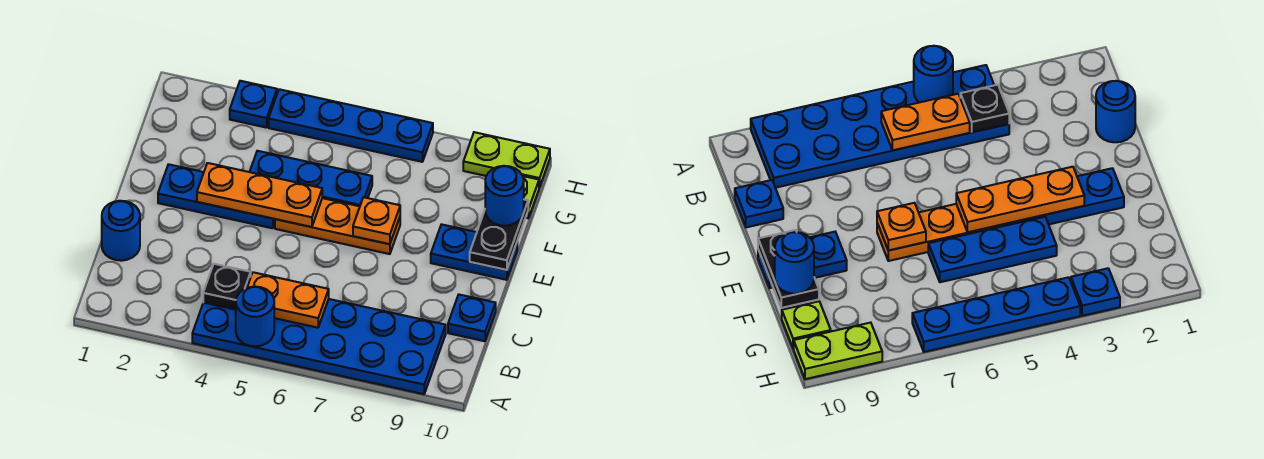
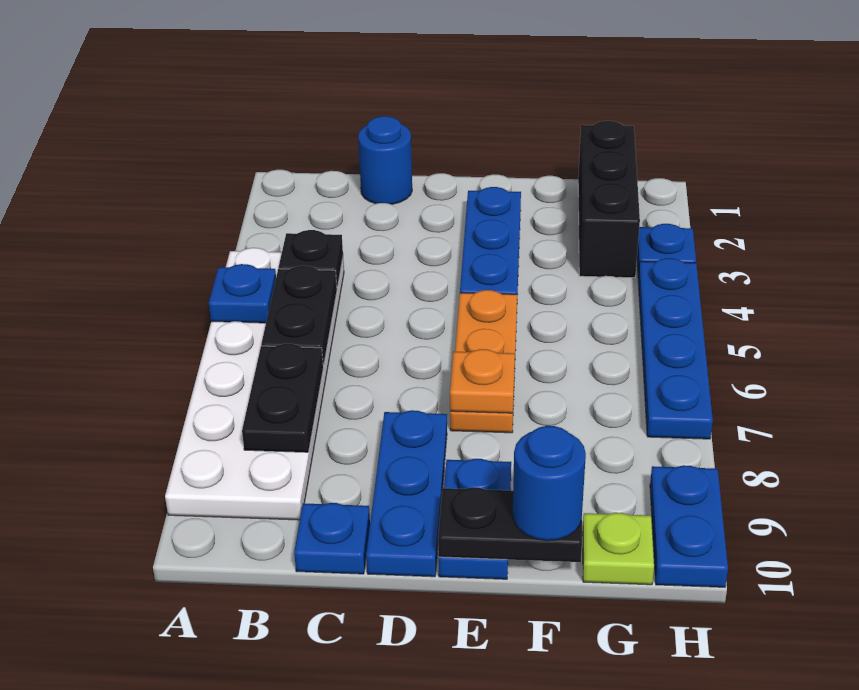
blue 2x6 plate [192,299,446,394] -> white 2x6 plate [165,248,344,520]
blue 1x1 round brick [236,287,274,346] -> blue 1x1 plate [209,264,276,323]
orange 1x2 plate [247,272,329,328] -> black 1x2 plate [261,266,337,364]
none -> black 1x2 plate [242,344,323,452]
orange 1x3 plate [197,163,322,227] -> none
blue 1x3 plate [250,151,372,206] -> blue 1x3 plate moved to [366,410,447,577]
none -> black 1x3 brick [578,121,640,278]
lime 1x2 plate [463,132,550,187] -> blue 1x2 plate [650,465,728,587]

